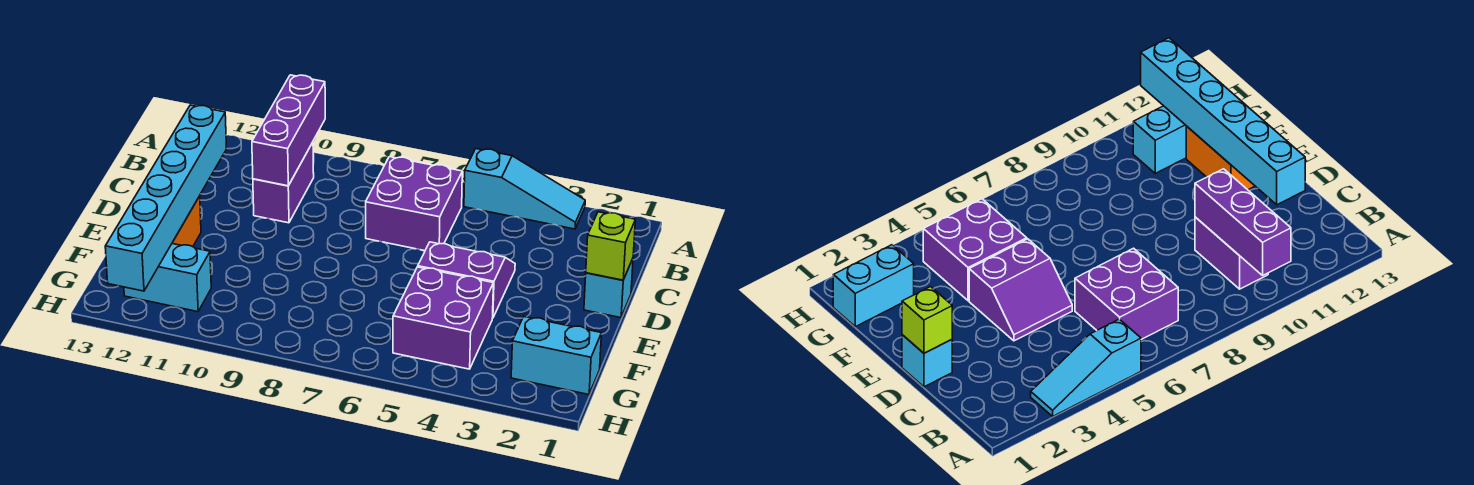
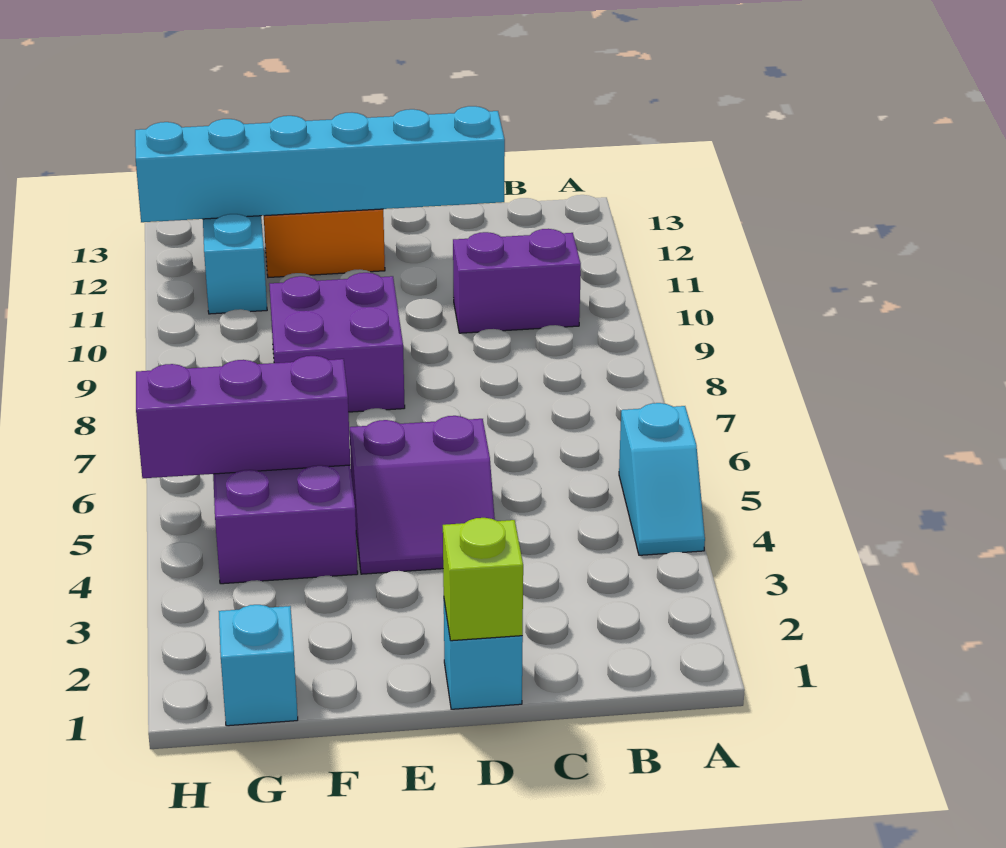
cyan 1x3 slope [464,149,585,229] -> cyan 1x2 slope [619,403,705,555]
purple 1x3 brick [252,75,325,186] -> purple 1x3 brick moved to [136,356,350,478]
purple 2x2 brick [366,157,462,251] -> purple 2x2 brick moved to [269,273,405,412]
purple 2x2 slope [418,242,515,317] -> purple 2x2 slope turned to [350,416,495,574]
cyan 1x2 brick [511,317,601,395] -> cyan 1x1 brick [219,605,298,726]

